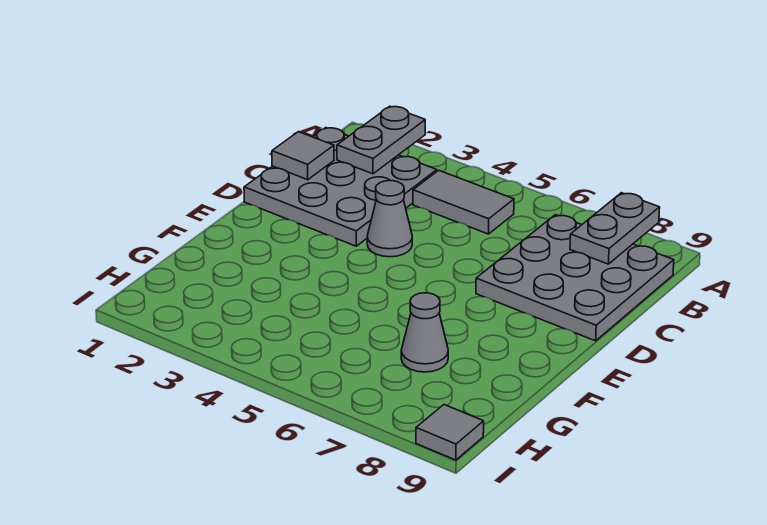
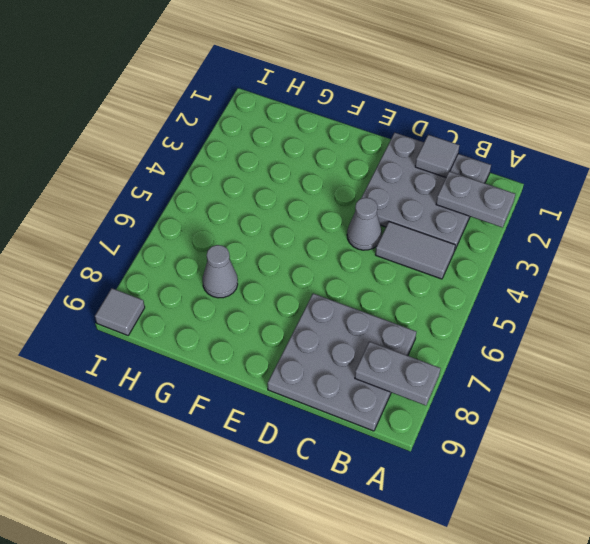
grey 1x2 tile [413,170,514,234] -> grey 1x2 tile turned to [376,222,455,279]

